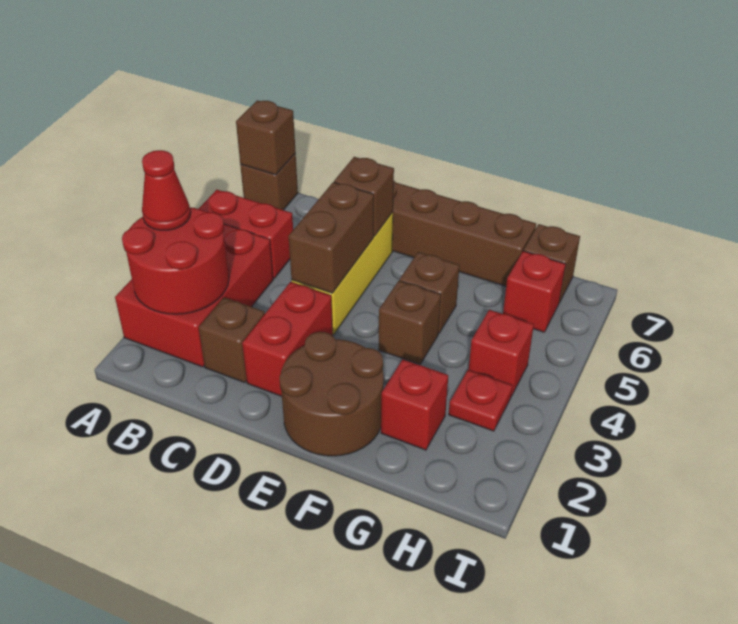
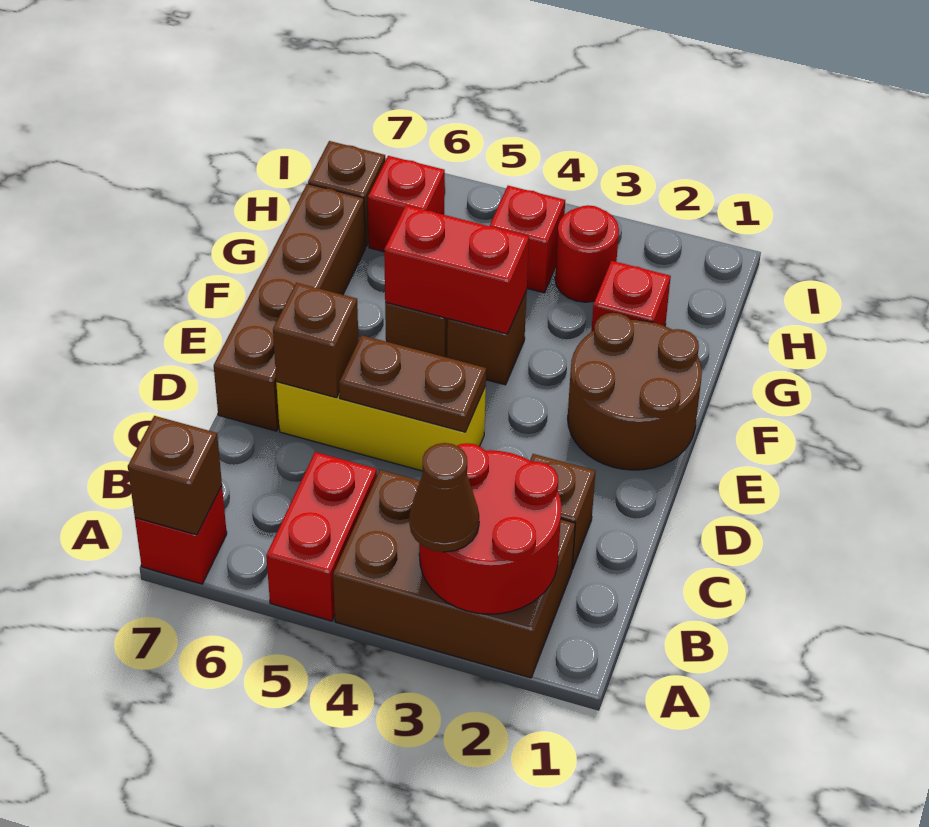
red 2x3 brick [115,225,273,367] -> brown 2x3 brick [333,470,575,678]
red 1x1 cone [142,150,190,230] -> brown 1x1 cone [409,443,479,552]
brown 1x1 brick [240,154,298,210] -> red 1x1 brick [135,486,227,584]
red 1x2 brick [242,282,333,396] -> red 1x2 brick moved to [384,205,529,334]
brown 1x2 brick [289,182,374,293] -> brown 1x2 plate [339,335,486,432]
red 1x1 plate [449,370,513,431] -> red 1x1 round brick [555,205,619,302]

